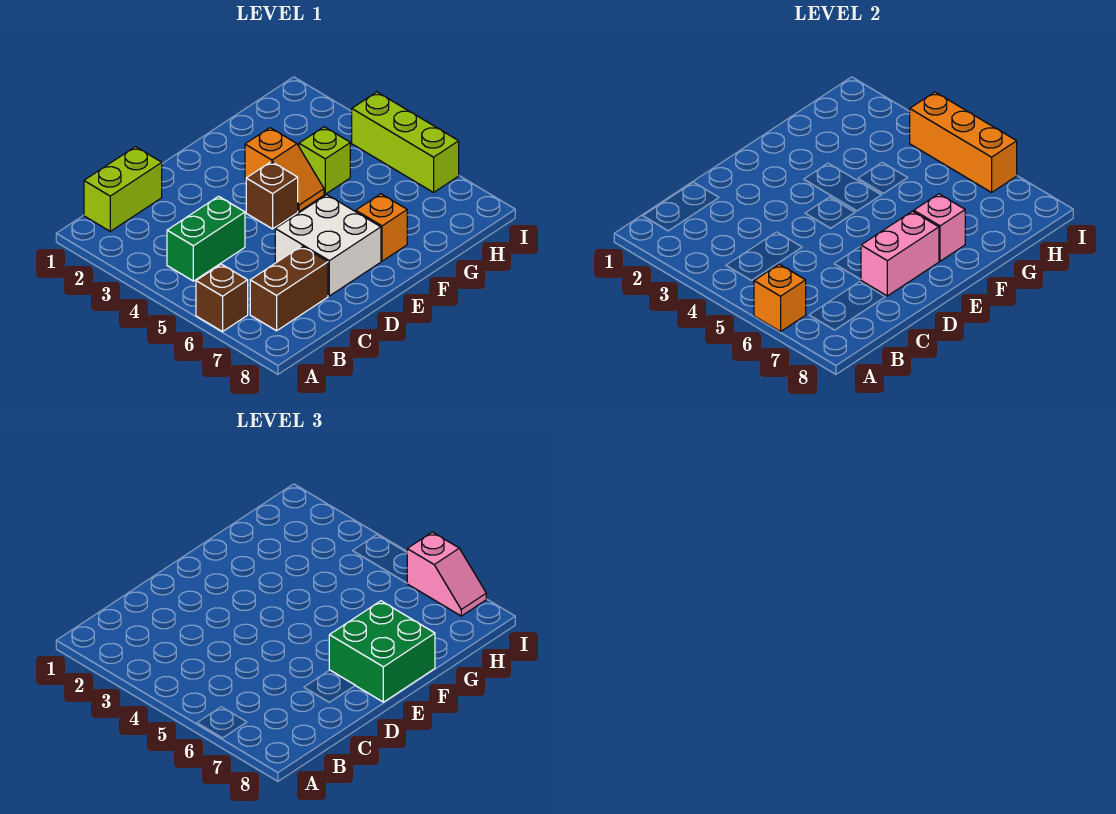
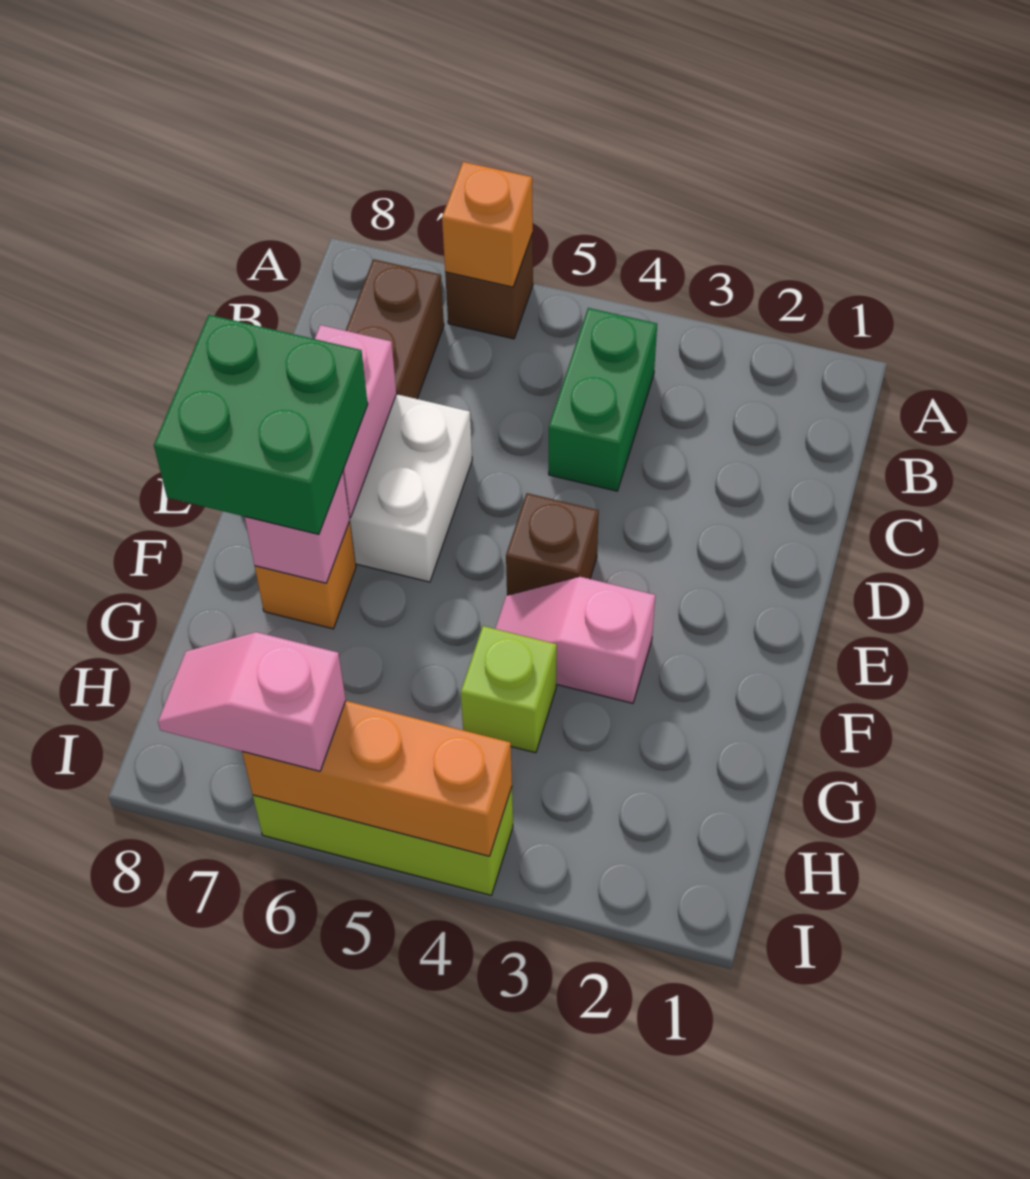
lime 1x2 brick [84,147,162,231] -> none
orange 1x2 slope [245,128,324,211] -> pink 1x2 slope [495,577,655,703]

